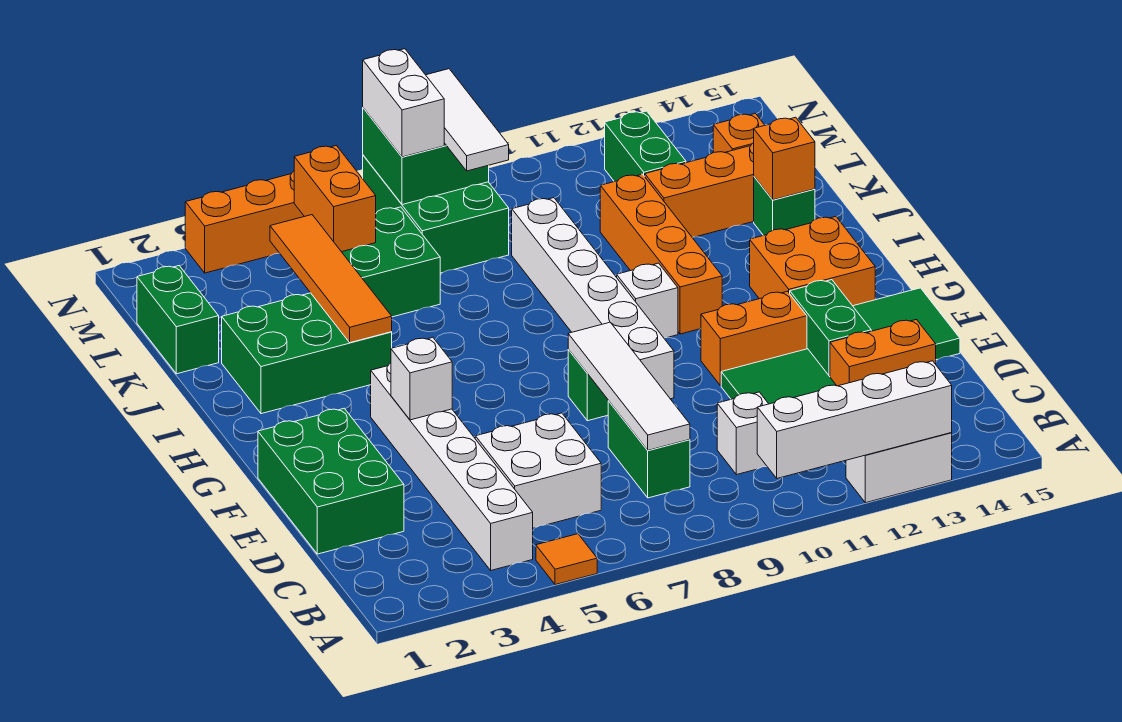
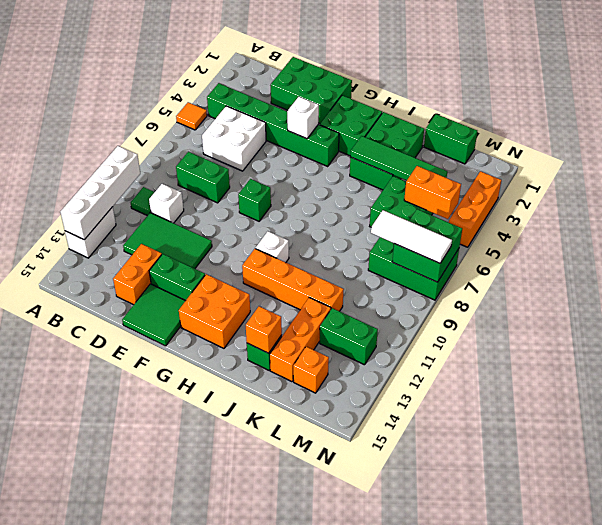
white 1x6 brick [371,363,533,570] -> green 1x6 brick [207,83,339,166]
none -> green 1x1 tile [131,187,154,216]
white 1x4 tile [568,322,690,450] -> none
white 1x6 brick [512,198,674,399] -> none
orange 1x2 brick [701,291,807,386] -> none
none -> green 2x2 brick [320,95,382,156]
orange 1x4 tile [270,215,392,343] -> green 1x4 tile [350,136,447,181]
white 1x2 brick [363,49,444,157] -> none

